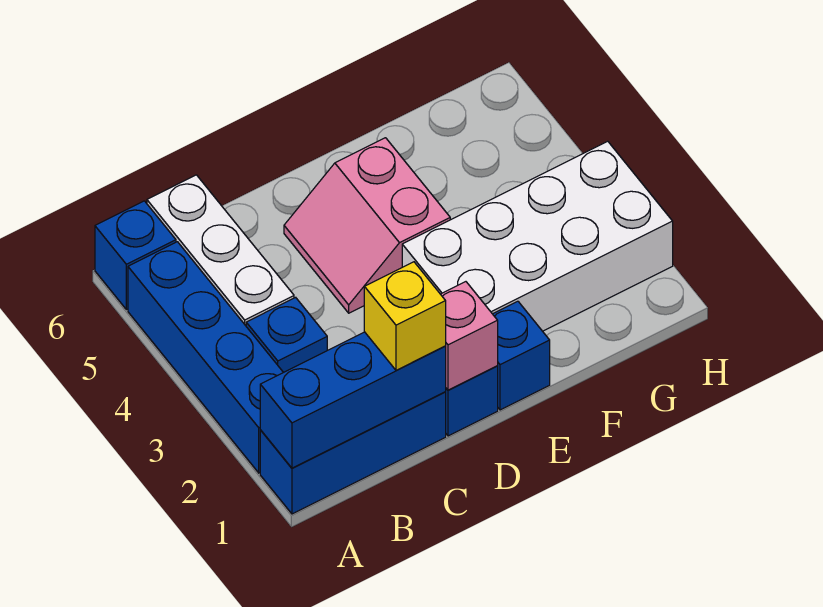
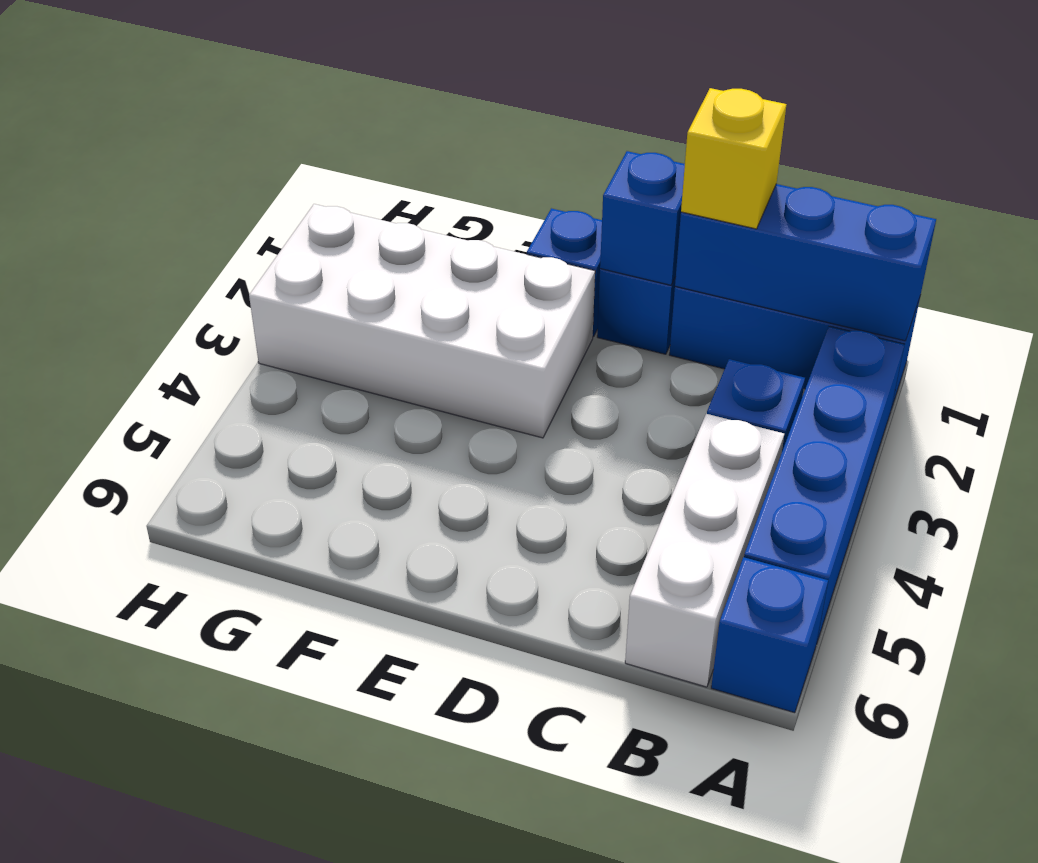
pink 1x1 brick [441,282,498,390] -> blue 1x1 brick [600,151,685,285]
pink 2x2 slope [284,138,450,313] -> none

